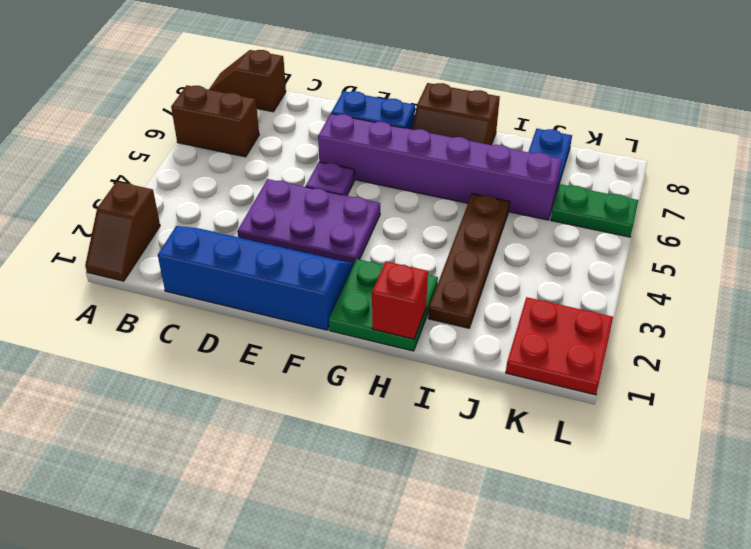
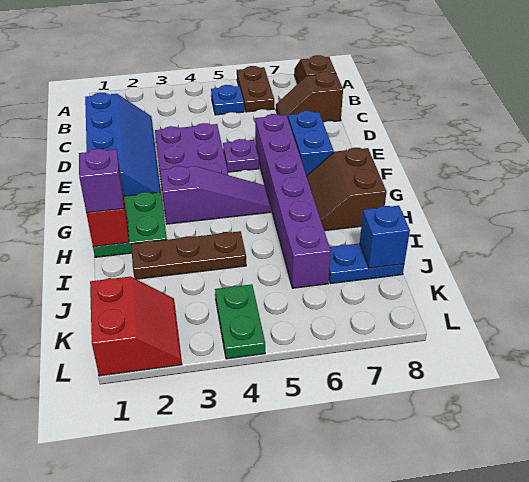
brown 1x2 slope [85,182,160,281] -> brown 1x2 slope moved to [276,72,343,123]
brown 1x2 brick [171,85,259,157] -> brown 1x2 plate [237,66,274,112]
none -> blue 1x1 plate [211,85,244,115]
none -> purple 1x3 slope [160,166,271,224]
none -> purple 1x1 brick [79,149,124,213]
brown 1x4 plate [428,194,509,328] -> brown 1x3 plate [131,231,246,279]
none -> blue 1x1 brick [360,206,410,268]
red 2x2 plate [506,297,613,395] -> red 2x2 slope [90,276,182,376]
green 1x2 plate [551,184,639,237] -> green 1x2 plate moved to [215,284,265,359]

